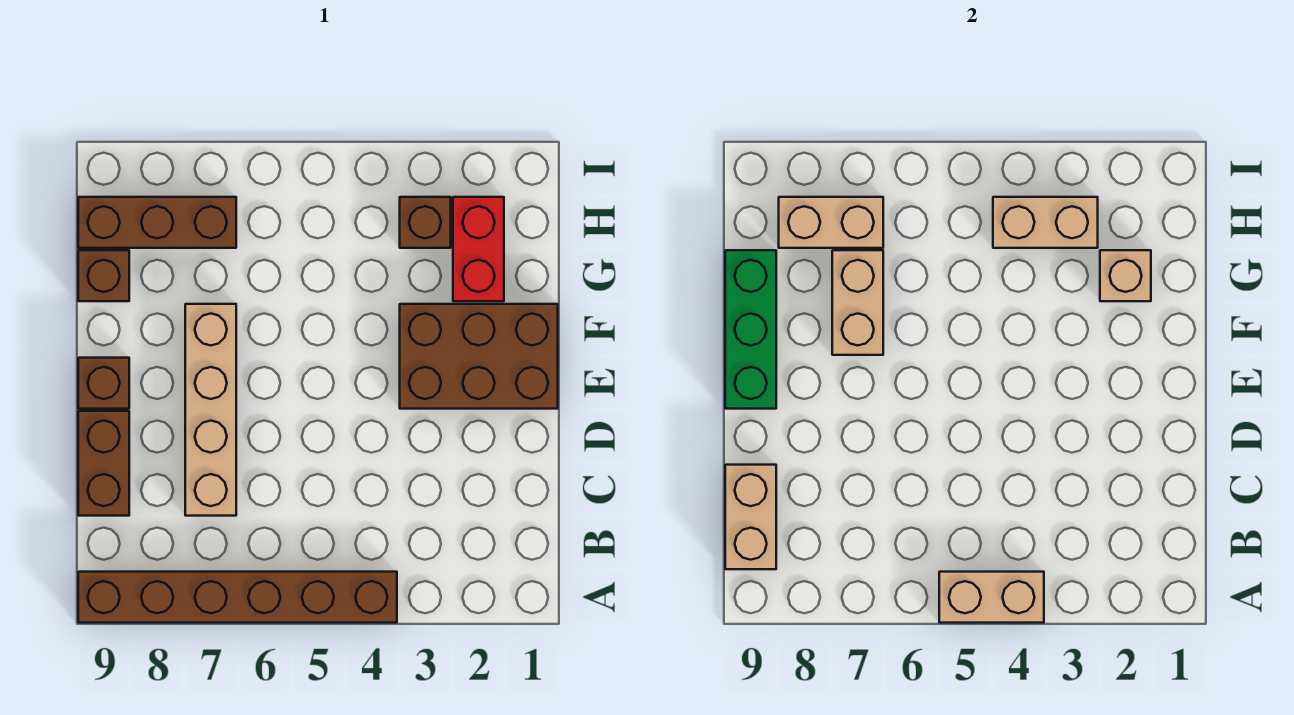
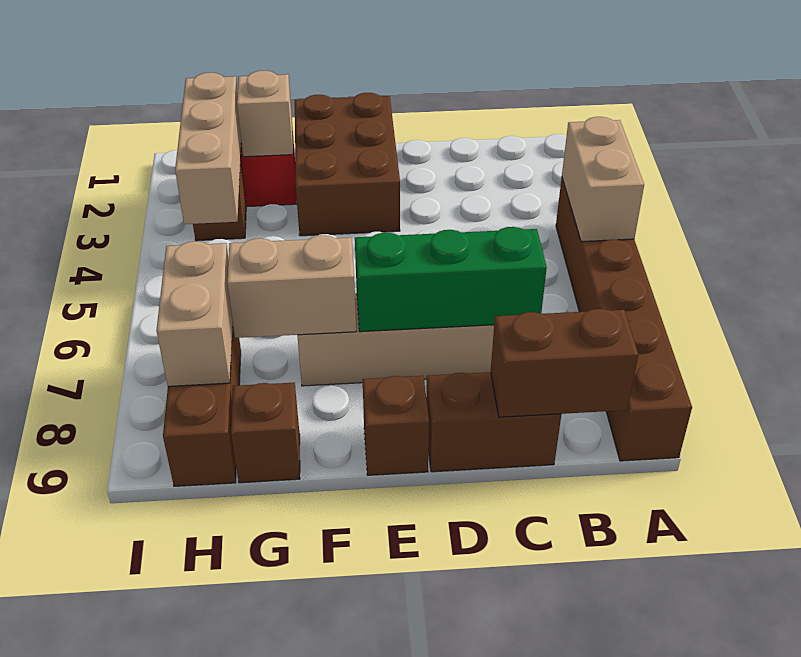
tan 1x2 brick [725,465,776,569] -> brown 1x2 brick [491,309,638,417]
green 1x3 brick [725,250,776,409] -> green 1x3 brick moved to [355,227,547,332]
tan 1x2 brick [993,197,1098,248] -> tan 1x3 brick [175,73,241,224]

